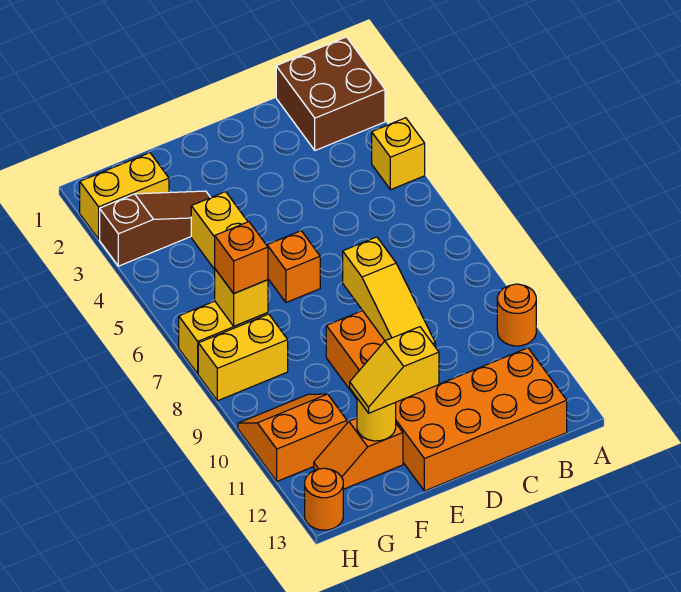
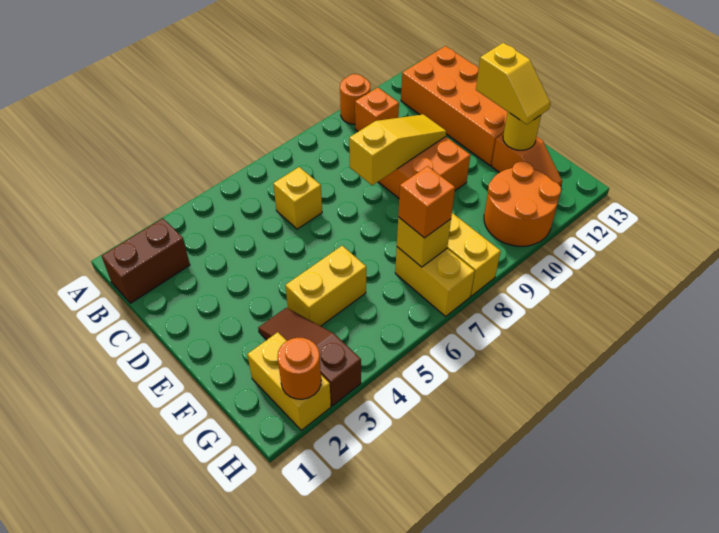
brown 2x2 brick [276,37,385,150] -> brown 1x2 brick [102,218,190,303]
yellow 1x1 brick [372,118,425,190] -> yellow 1x1 brick moved to [273,167,322,229]
orange 1x1 brick [267,231,320,303] -> orange 1x1 brick moved to [355,87,399,132]
orange 2x2 slope [238,394,347,481] -> orange 2x2 round brick [484,162,561,246]
orange 1x1 round brick [305,468,343,530] -> orange 1x1 round brick moved to [278,338,321,399]

